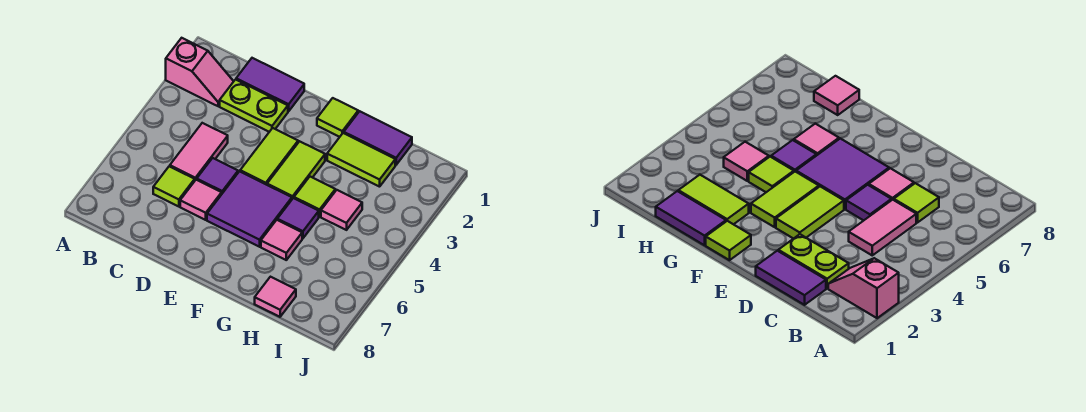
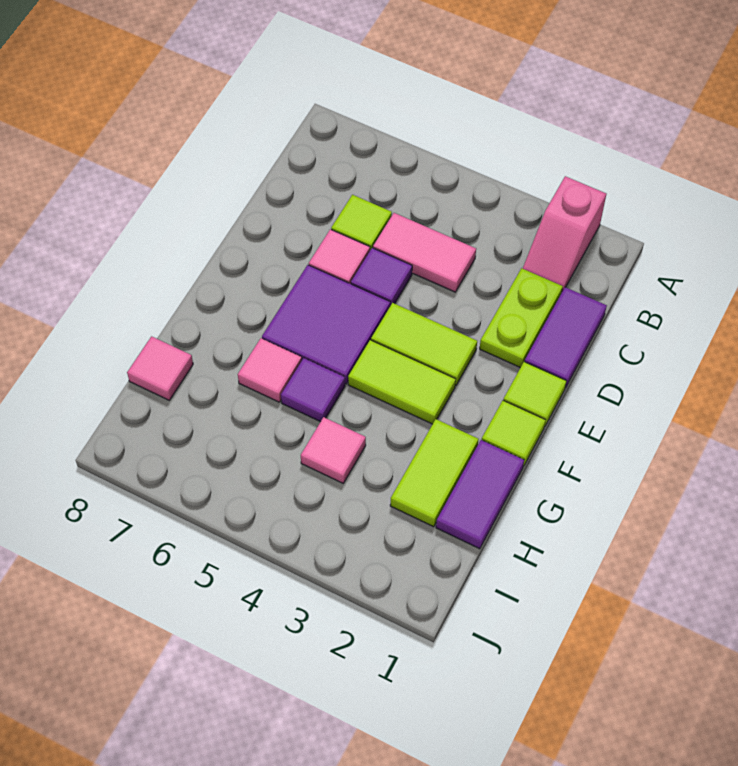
lime 1x1 tile [294,177,335,217] -> lime 1x1 tile moved to [503,362,566,427]

